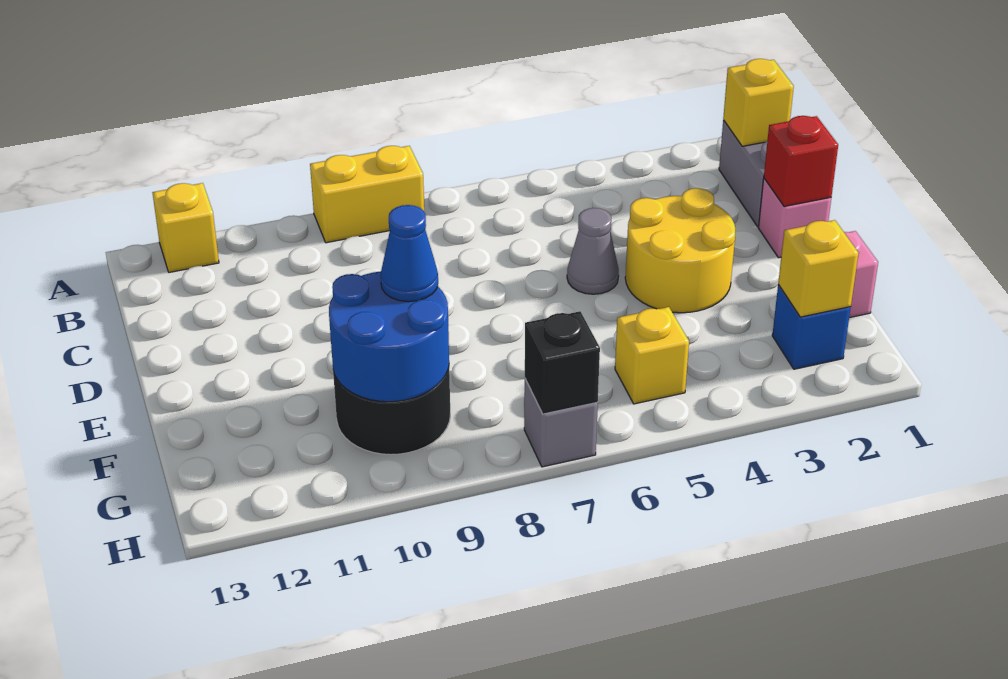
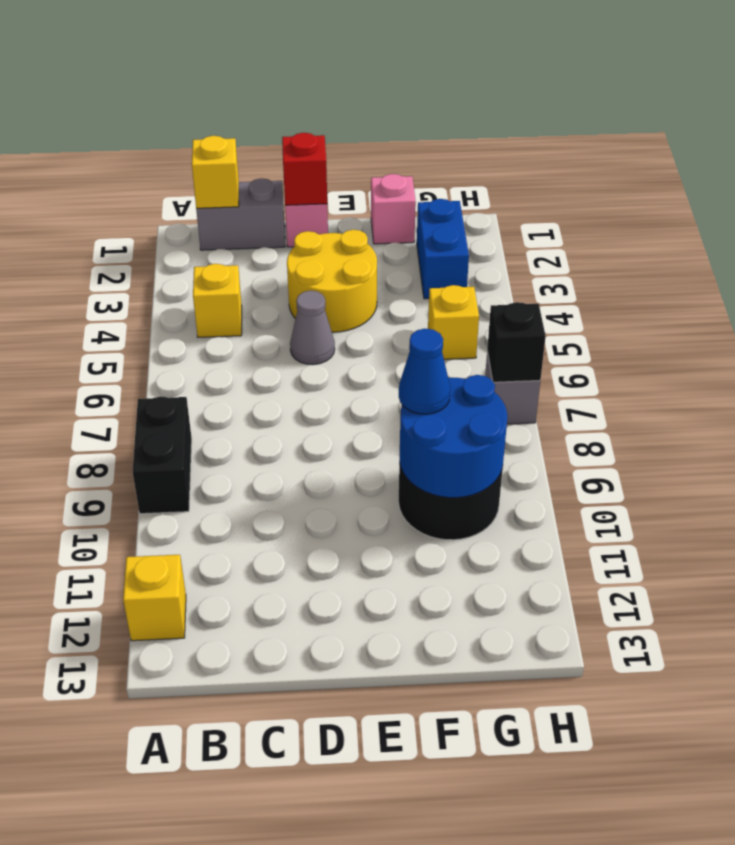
yellow 1x2 brick [310,146,424,243] -> black 1x2 brick [133,396,192,514]
blue 1x1 brick [772,285,851,369] -> blue 1x2 brick [417,199,469,299]
yellow 1x1 brick [778,220,859,317] -> yellow 1x1 brick moved to [193,264,242,337]

